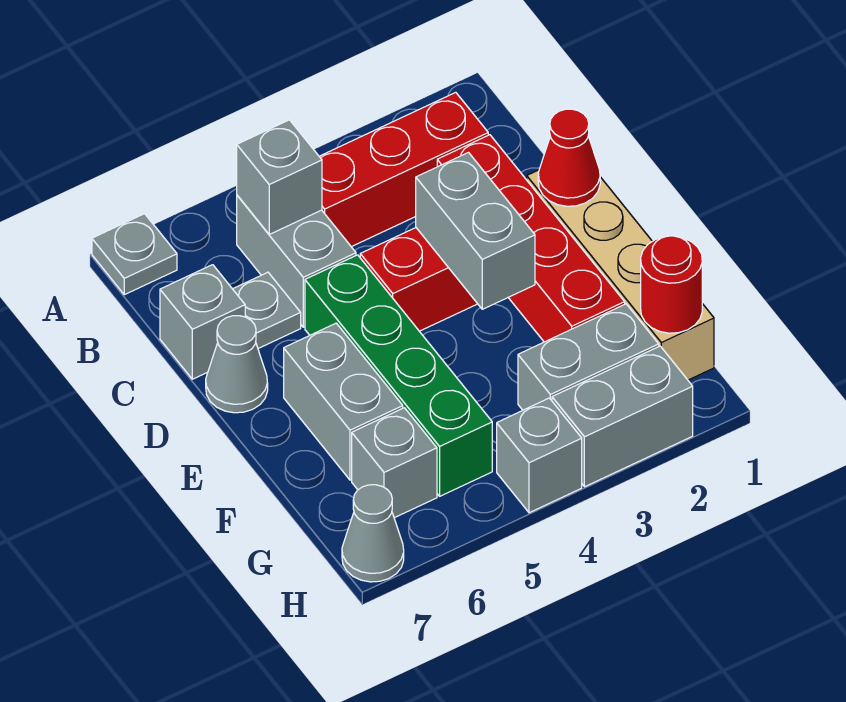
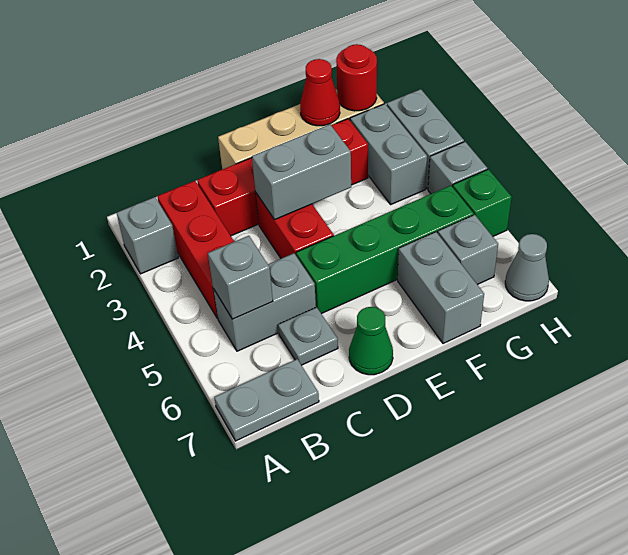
grey 1x1 plate [92,214,177,295] -> grey 1x2 plate [214,359,319,441]
grey 1x1 brick [160,265,245,379] -> grey 1x1 brick moved to [117,197,178,274]
red 1x1 cone [538,109,600,206] -> red 1x1 cone moved to [300,59,340,126]
grey 1x1 cone [206,316,268,413] -> green 1x1 cone [349,307,393,375]
grey 1x2 brick [284,323,403,480] -> grey 1x2 brick turned to [398,232,484,344]
none -> green 1x1 brick [453,169,512,236]

